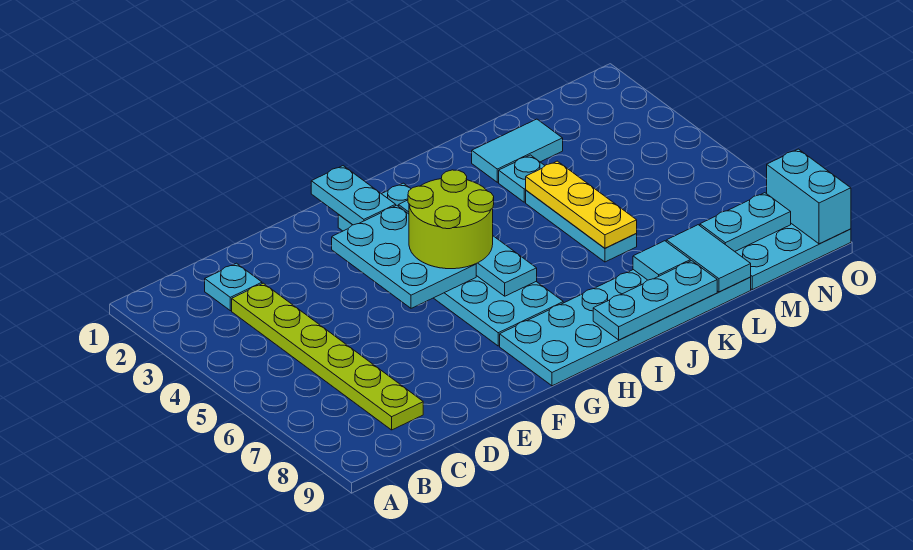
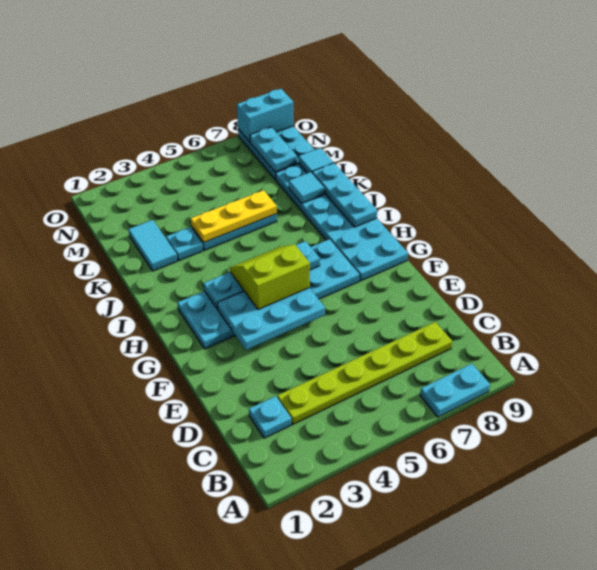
cyan 1x2 plate [311,166,396,225] -> cyan 1x2 plate moved to [420,364,490,417]
lime 2x2 round brick [408,170,494,269] -> lime 2x2 slope [230,244,310,310]
cyan 1x2 tile [666,225,751,292] -> cyan 1x1 tile [299,148,333,173]

